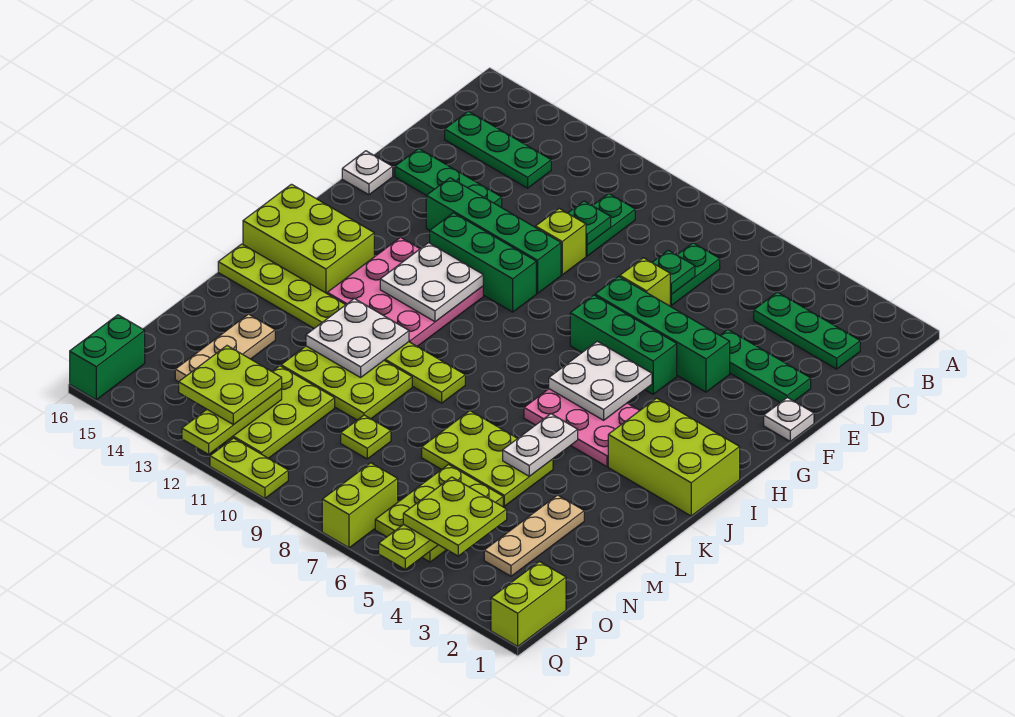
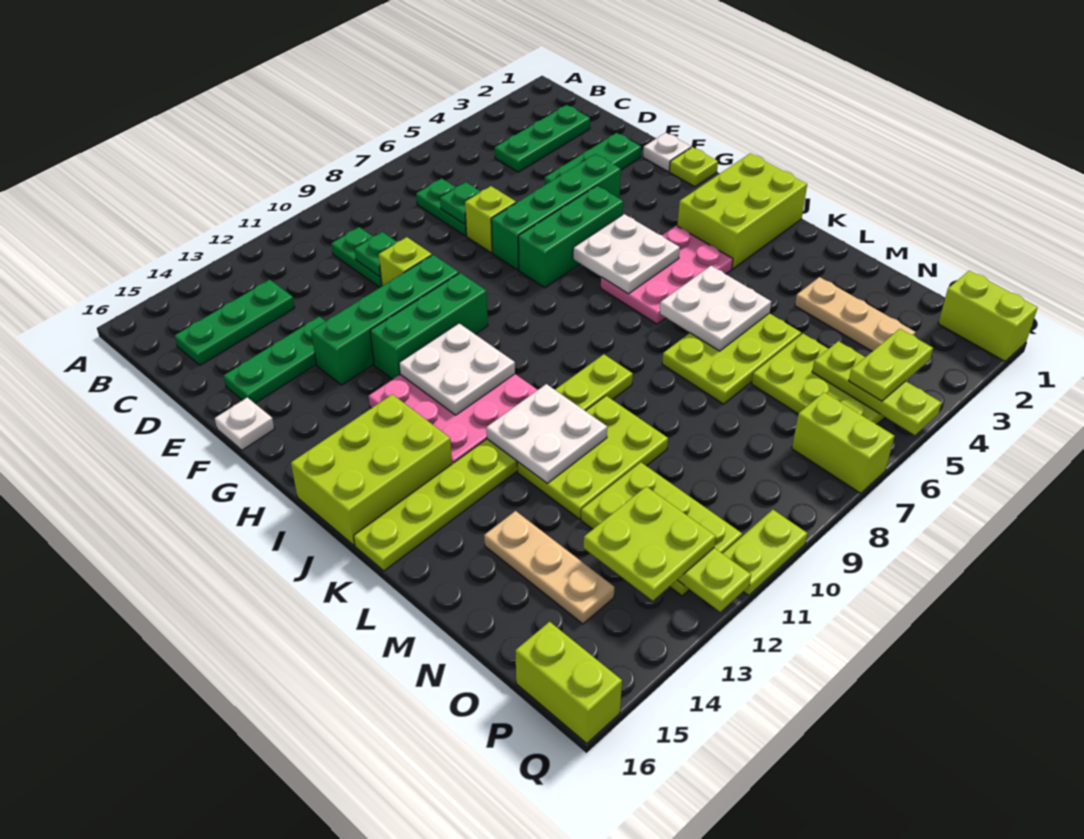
white 1x2 plate [503,414,578,476] -> white 2x2 plate [660,266,771,351]
lime 1x1 plate [341,415,391,459] -> lime 1x1 plate moved to [669,147,718,187]
lime 2x2 plate [403,477,507,556] -> lime 1x2 plate [849,329,933,401]
green 1x2 brick [70,315,145,400] -> lime 1x2 brick [515,622,622,743]

